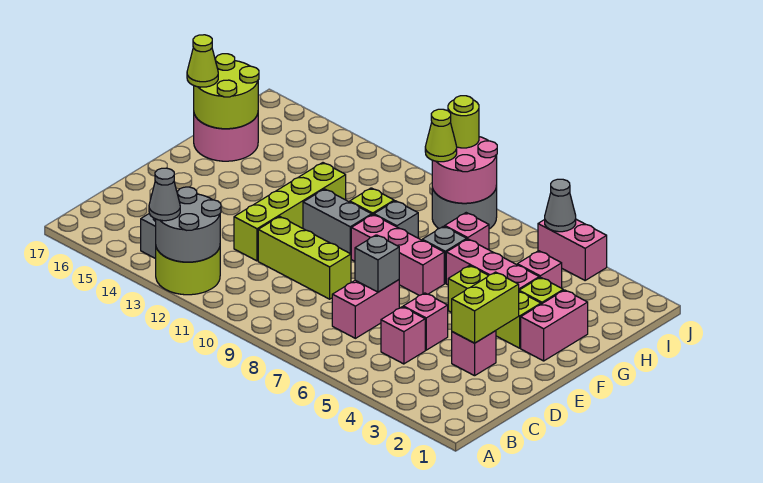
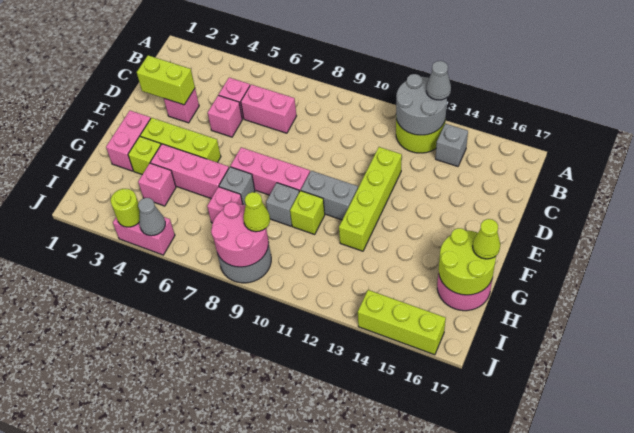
pink 1x2 brick [332,280,399,338] -> pink 1x2 brick turned to [241,84,296,133]
lime 1x2 brick [452,272,519,343] -> lime 1x2 brick turned to [137,55,195,105]
grey 1x1 brick [355,235,399,292] -> none
lime 1x3 brick [258,216,351,299] -> lime 1x3 brick moved to [358,290,446,355]
lime 1x1 round brick [448,96,479,148] -> lime 1x1 round brick moved to [111,189,140,227]

